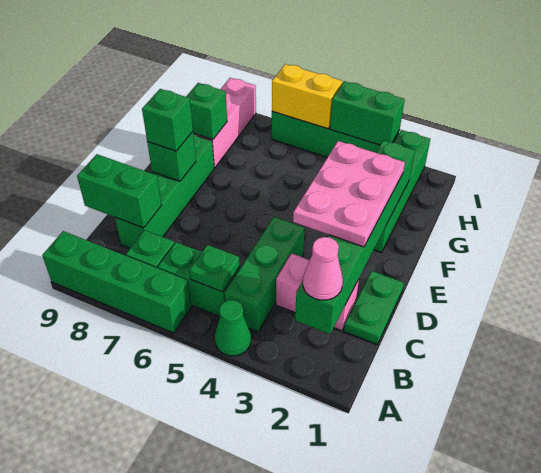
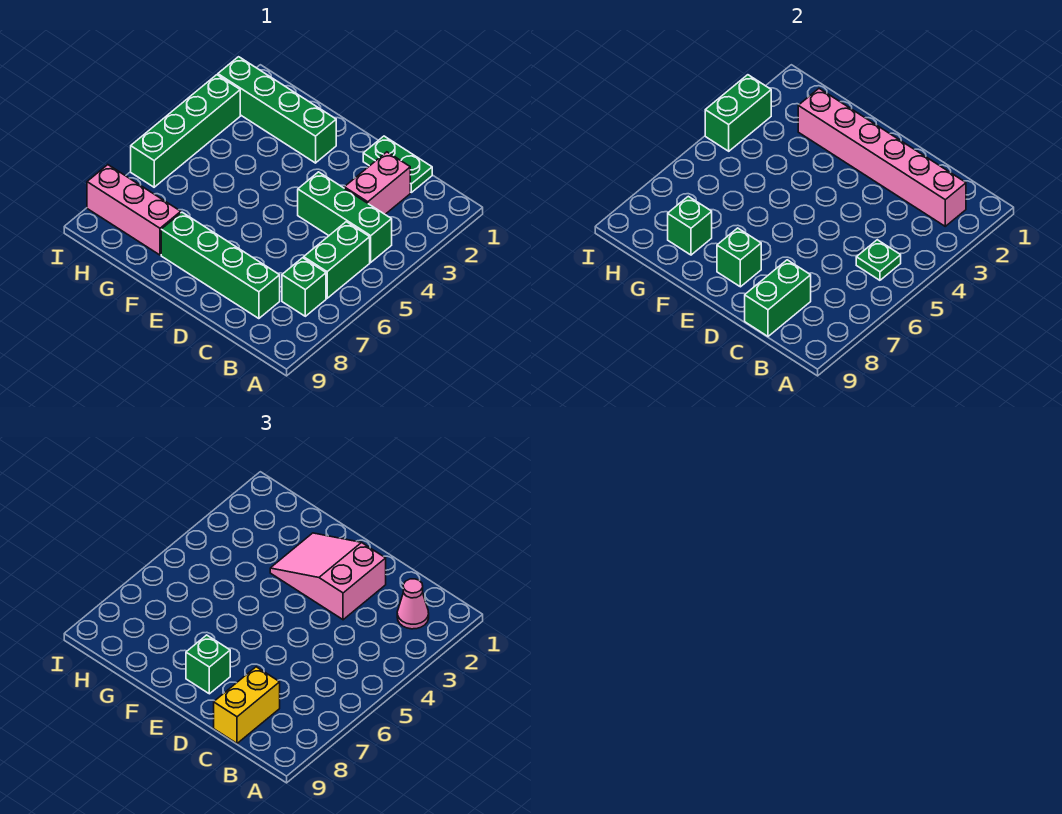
green 1x1 cone [215,300,251,356] -> none
green 1x4 brick [42,231,192,333] -> none
green 1x6 brick [295,140,415,334] -> pink 1x6 brick [798,89,966,226]
pink 2x3 plate [293,141,405,247] -> pink 2x3 slope [270,533,386,620]
yellow 1x2 brick [272,64,343,129] -> yellow 1x2 brick moved to [214,667,280,743]

